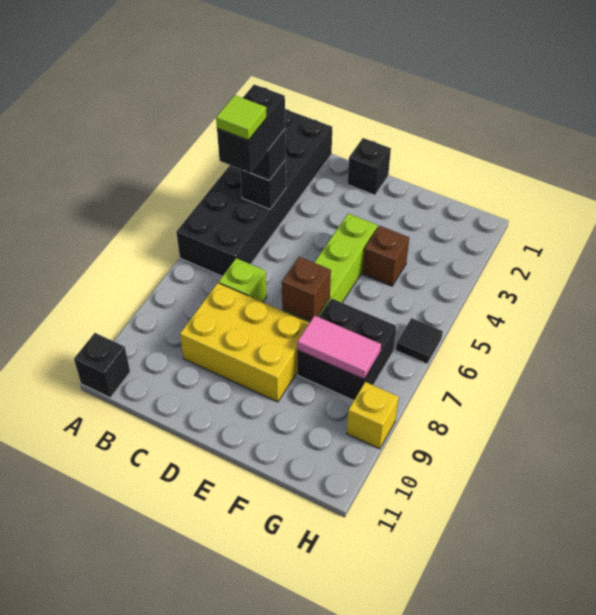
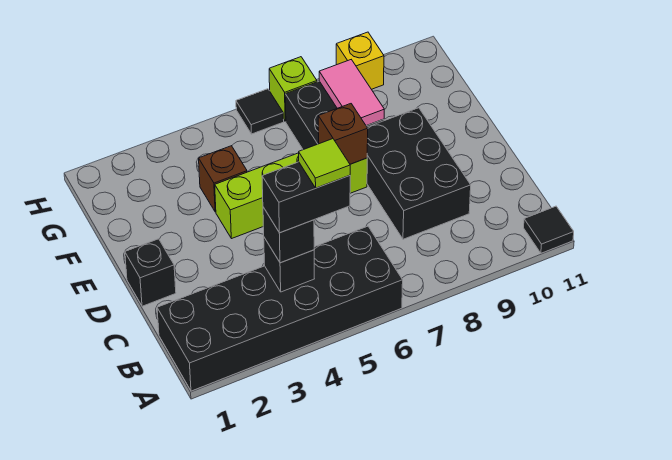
black 1x1 brick [74,333,130,398] -> black 1x1 tile [524,206,574,253]
lime 1x1 brick [219,258,267,302] -> lime 1x1 brick moved to [269,57,317,122]
yellow 2x3 brick [180,283,310,402] -> black 2x3 brick [367,108,471,239]

